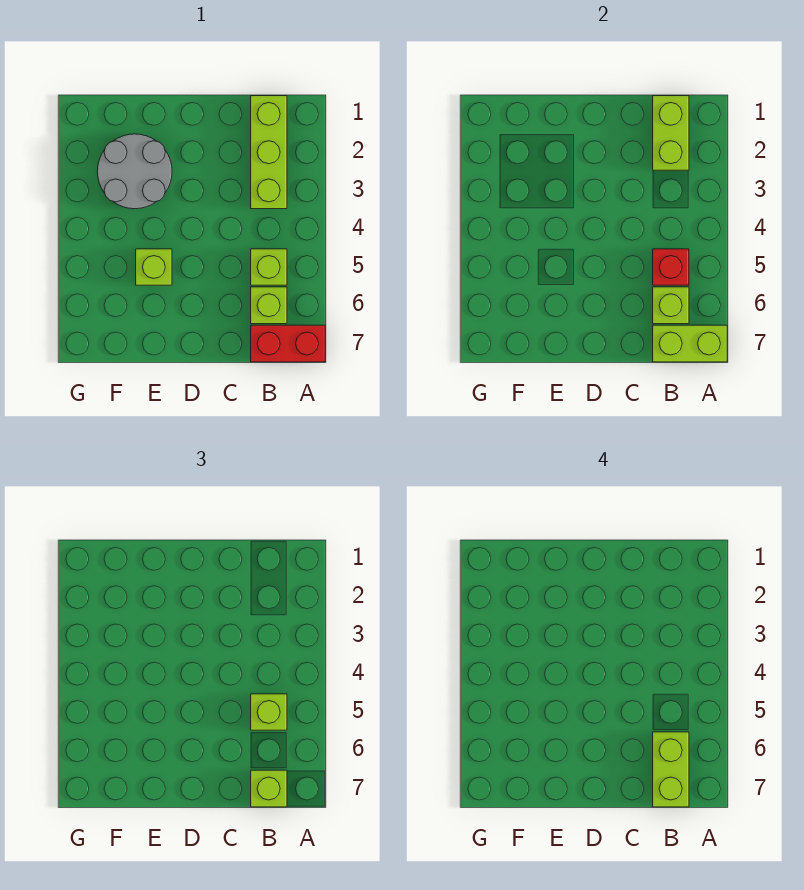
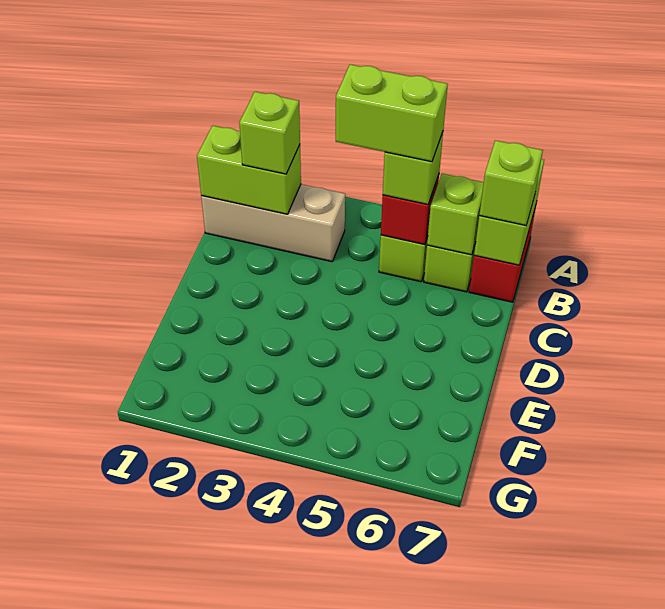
lime 1x3 brick [251,96,287,209] -> tan 1x3 brick [201,184,345,262]
lime 1x2 brick [653,732,689,807] -> lime 1x2 brick moved to [336,65,448,162]
grey 2x2 round brick [97,134,172,209] -> none
lime 1x1 brick [136,249,172,285] -> lime 1x1 brick moved to [239,92,300,174]

